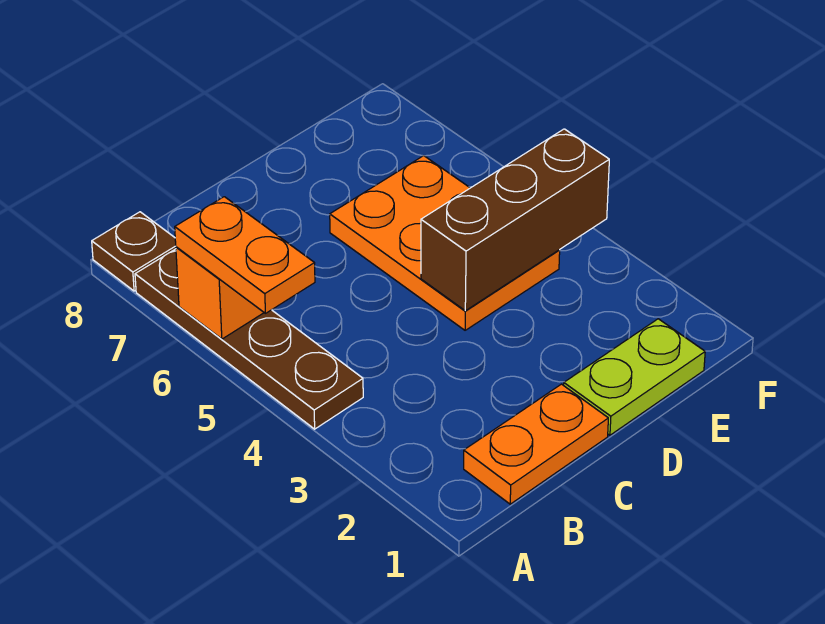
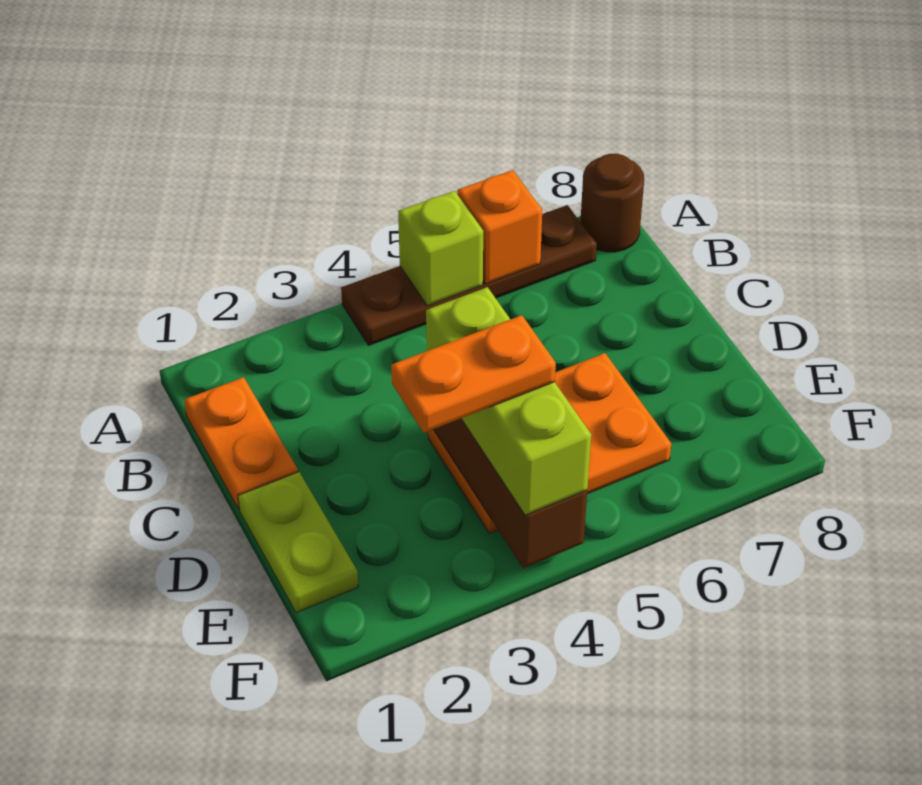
none -> lime 1x1 brick [398,191,483,306]
orange 1x2 plate [175,197,315,313] -> orange 1x2 plate moved to [391,315,556,433]
brown 1x1 plate [92,212,176,291] -> brown 1x1 round brick [580,154,644,252]
none -> lime 1x3 brick [426,287,591,515]

